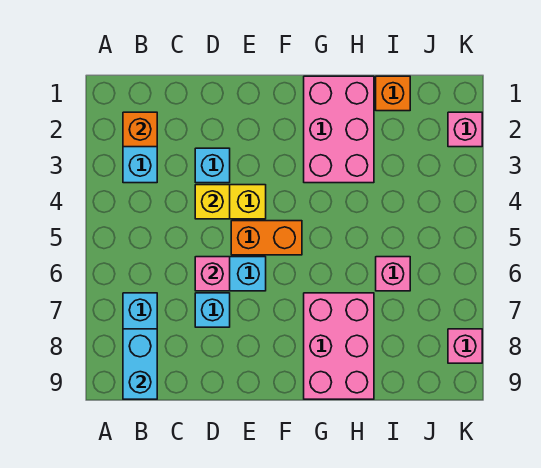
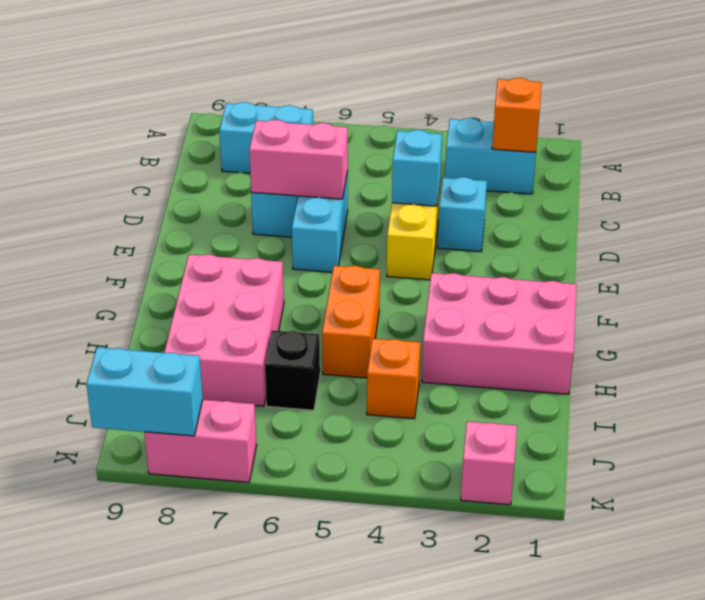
cyan 1x2 brick [123,329,157,399] -> cyan 1x2 brick moved to [86,347,203,436]
yellow 1x1 brick [195,185,230,219] -> cyan 1x1 brick [392,130,442,206]
pink 1x1 brick [195,257,230,291] -> pink 1x2 brick [249,120,348,199]
orange 1x2 brick [231,221,302,255] -> orange 1x2 brick moved to [322,266,380,378]
pink 2x3 brick [304,293,374,399] -> pink 2x3 brick turned to [164,254,284,406]
orange 1x1 brick [376,76,410,111] -> orange 1x1 brick moved to [367,338,420,419]
pink 1x1 brick [376,257,410,291] -> black 1x1 brick [265,330,320,410]
pink 1x1 brick [448,329,482,363] -> pink 1x2 brick [144,400,257,482]

